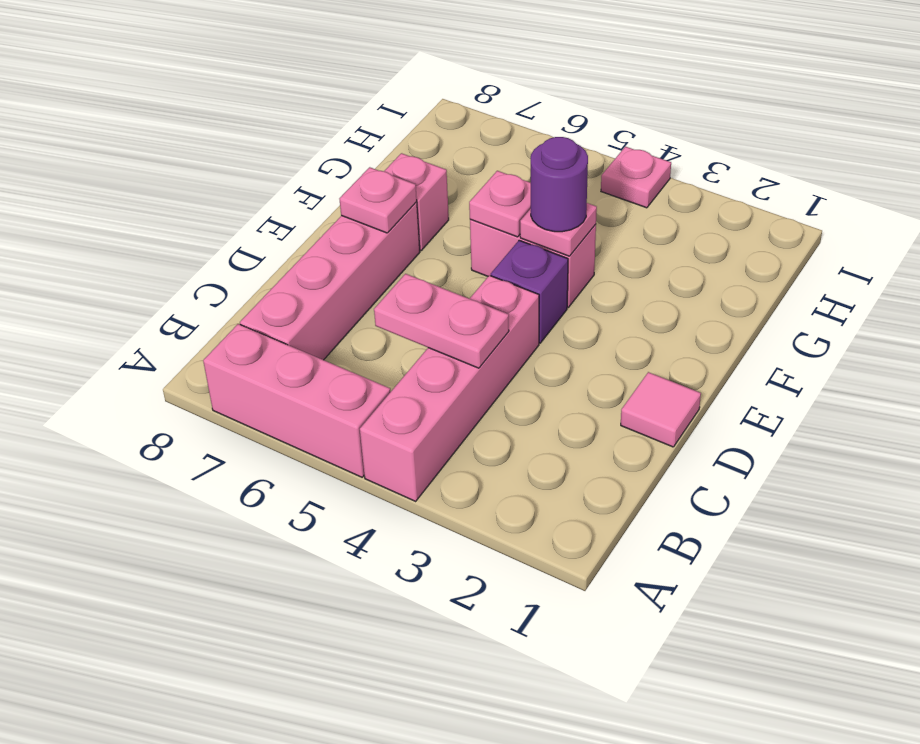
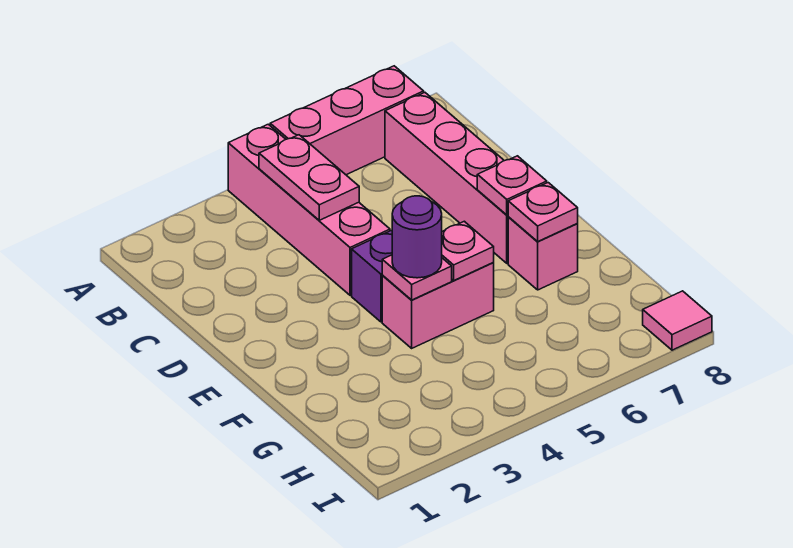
pink 1x2 plate [374,274,509,368] -> pink 1x2 plate turned to [259,135,359,220]
pink 1x1 tile [621,372,701,447] -> pink 1x1 tile moved to [643,291,712,350]
pink 1x1 plate [601,147,671,208] -> pink 1x1 plate moved to [508,183,578,241]

